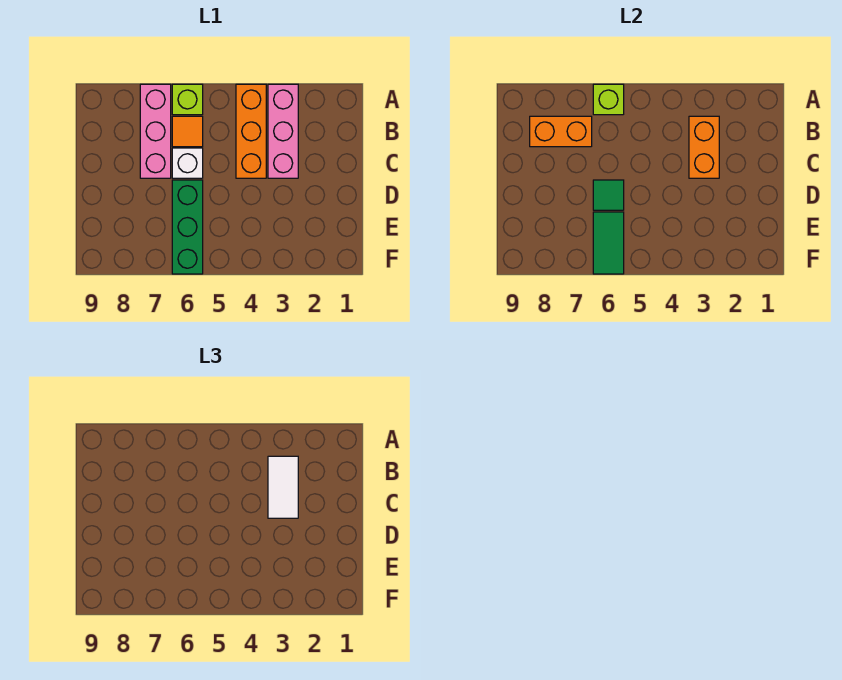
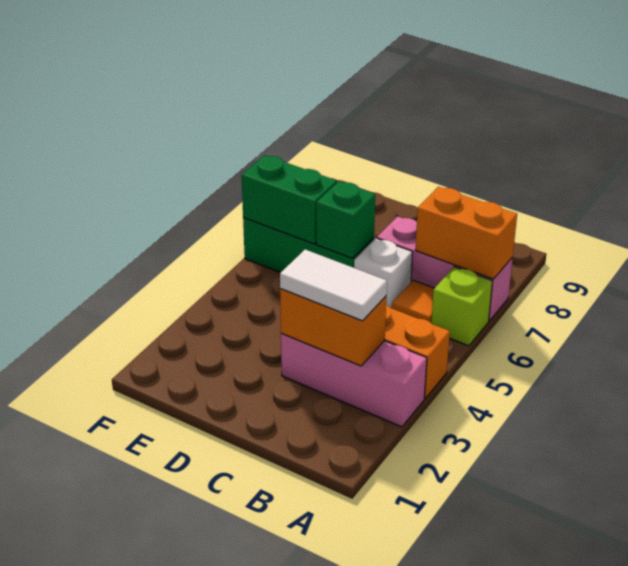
lime 1x1 brick [593,84,624,115] -> none
orange 1x2 brick [530,116,592,147] -> orange 1x2 brick turned to [416,187,517,279]
green 1x1 tile [593,180,624,210] -> green 1x1 brick [316,181,375,258]
green 1x2 tile [593,212,624,274] -> green 1x2 brick [242,155,337,244]

